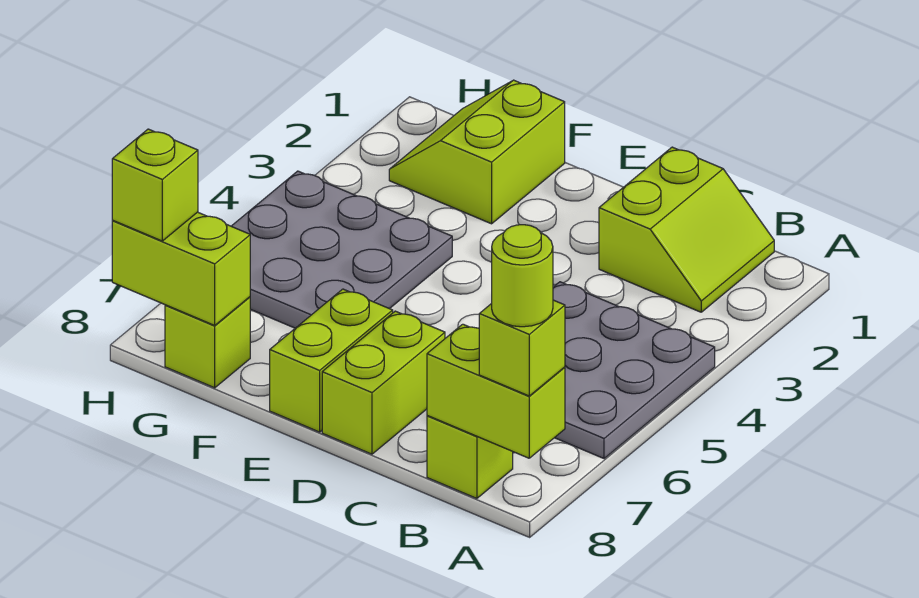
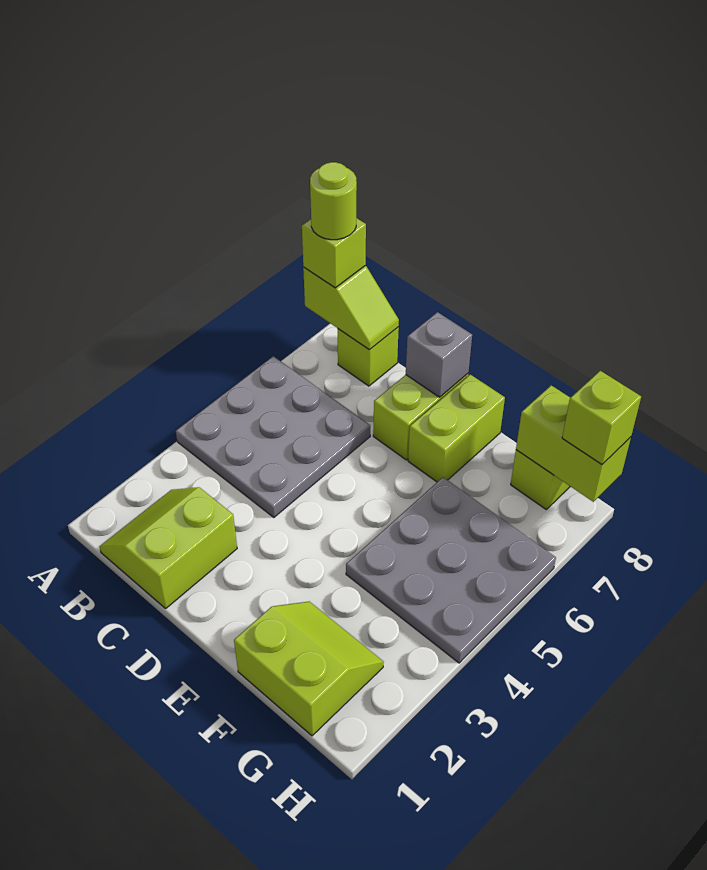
lime 1x2 brick [427,324,565,458] -> lime 1x2 slope [303,266,399,350]
none -> grey 1x1 brick [406,312,472,397]
lime 2x2 slope [389,80,565,224] -> lime 2x2 slope turned to [234,601,384,736]

